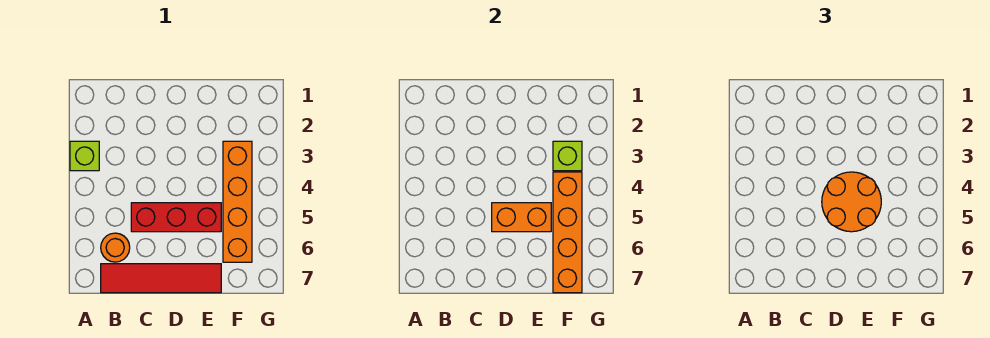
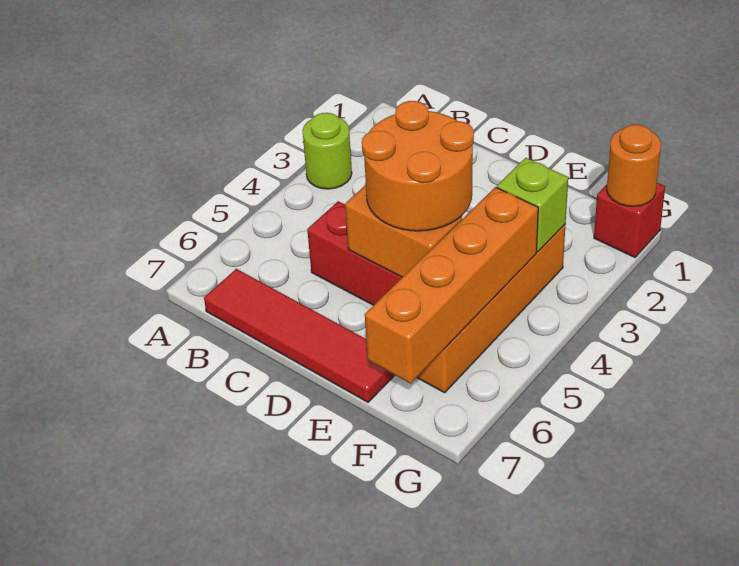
lime 1x1 brick [70,141,99,171] -> lime 1x1 round brick [302,113,352,189]
orange 1x1 round brick [101,233,130,262] -> orange 1x1 round brick moved to [607,124,661,207]
none -> red 1x1 brick [594,183,665,257]

